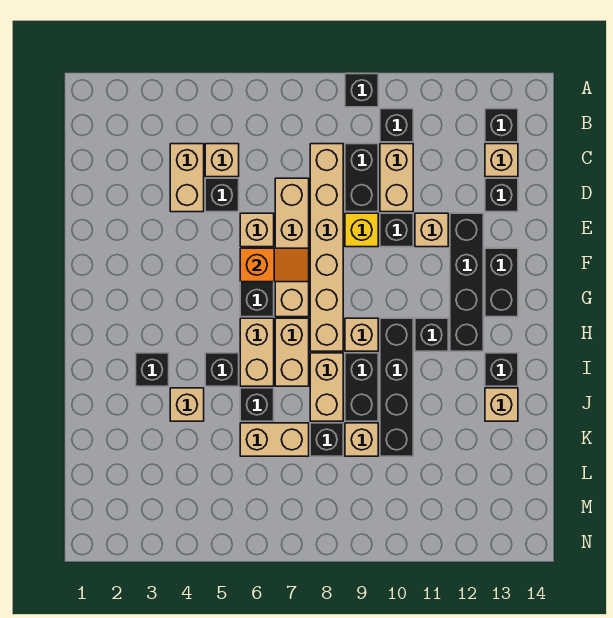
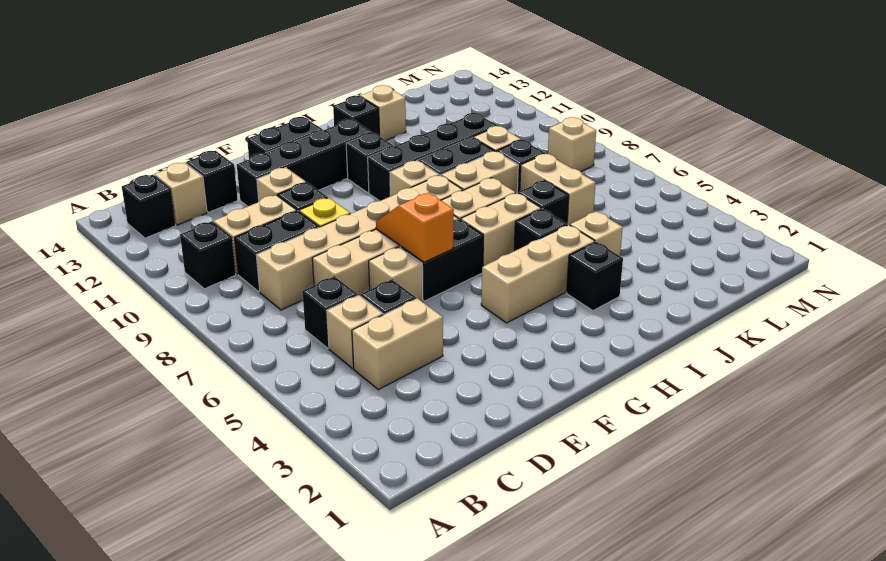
black 1x1 brick [345,74,378,107] -> black 1x1 brick moved to [302,276,358,348]
none -> tan 1x3 brick [481,225,595,323]
none -> tan 1x1 brick [548,117,596,172]

